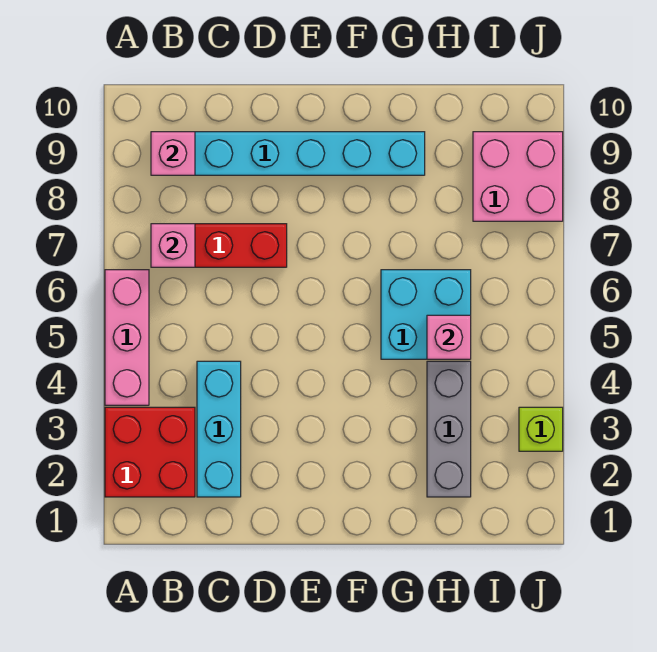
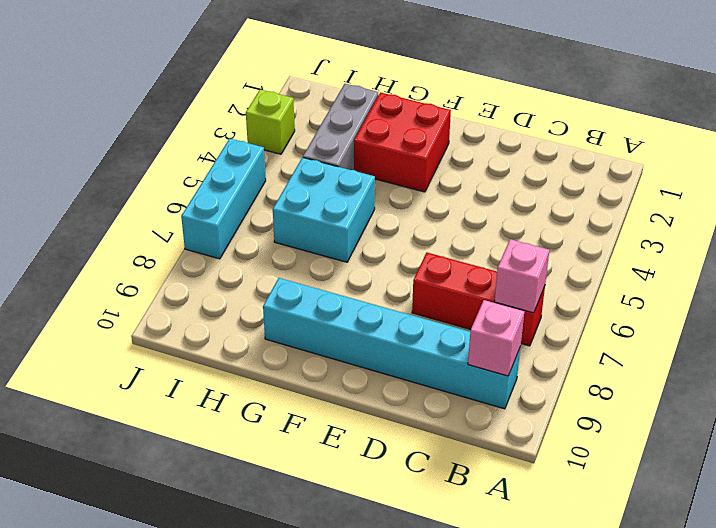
red 2x2 brick [105,407,195,497] -> red 2x2 brick moved to [354,92,451,192]
pink 1x3 brick [105,270,149,405] -> none
cyan 1x3 brick [197,361,241,497] -> cyan 1x3 brick moved to [181,138,266,259]
pink 1x1 brick [427,315,471,359] -> none
pink 2x2 brick [473,132,563,221] -> none

